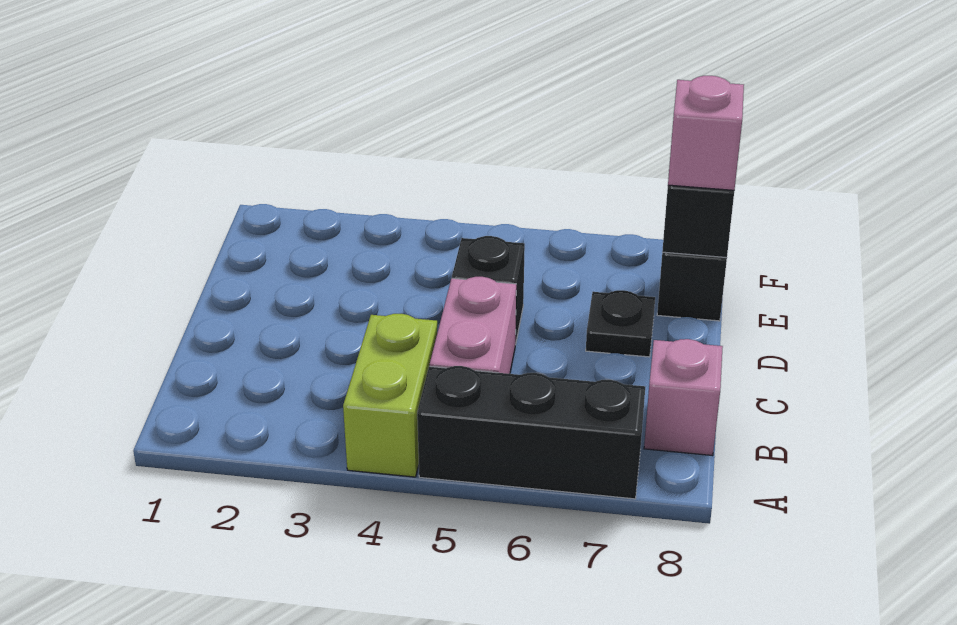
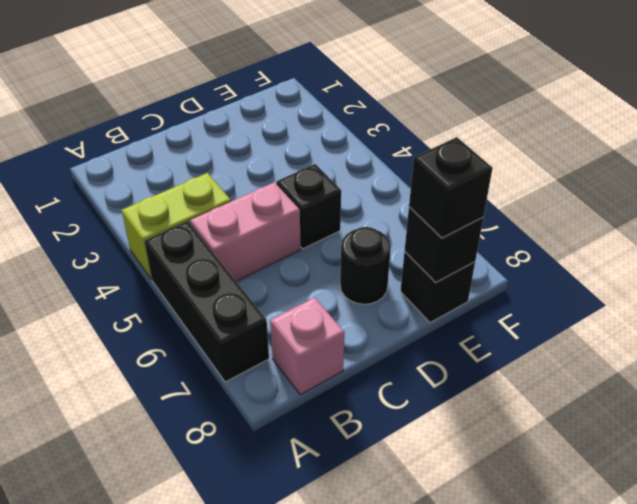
black 1x1 plate [586,290,655,357] -> black 1x1 round brick [340,227,391,304]
pink 1x1 brick [668,76,744,190] -> black 1x1 brick [409,137,493,238]

